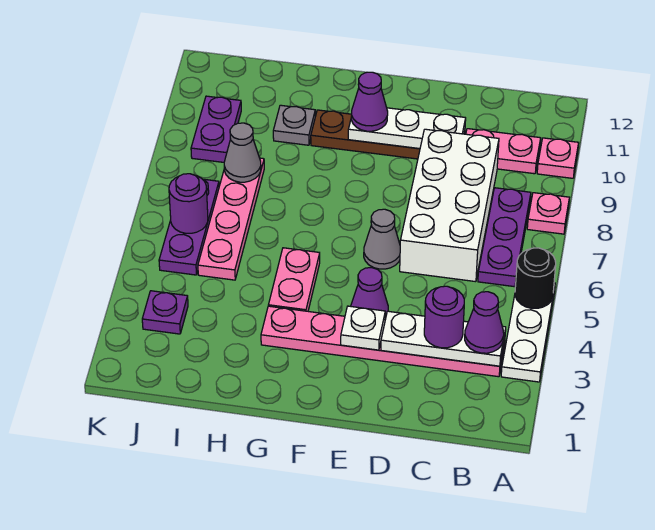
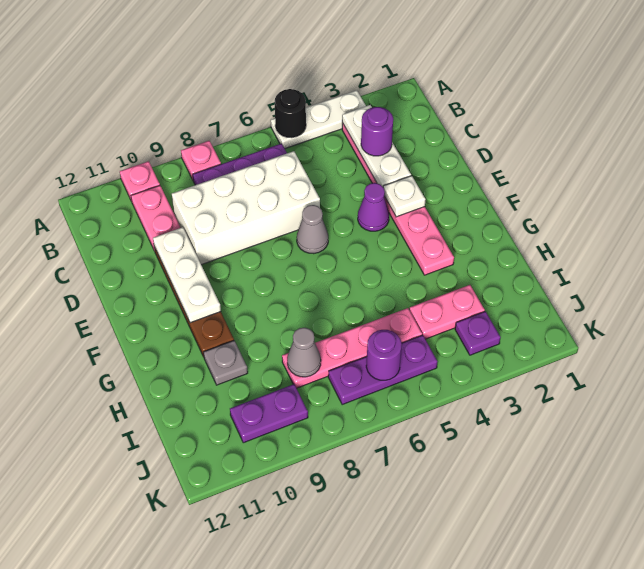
purple 1x1 cone [465,292,504,353] -> none
purple 1x1 cone [351,72,388,131] -> none
pink 1x2 plate [269,248,320,311] -> pink 1x2 plate moved to [409,285,485,339]

